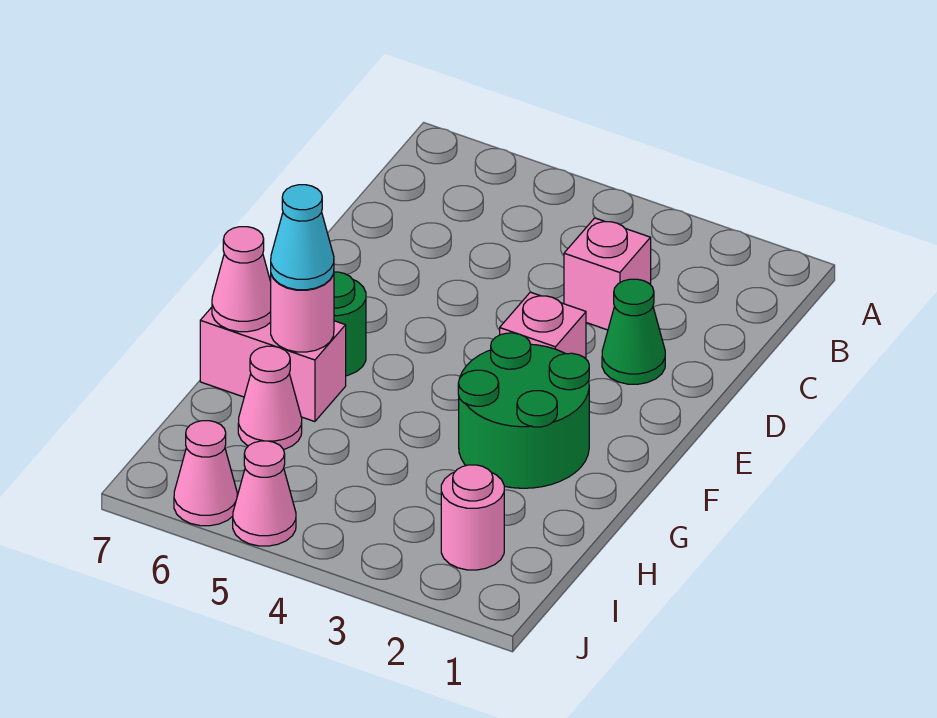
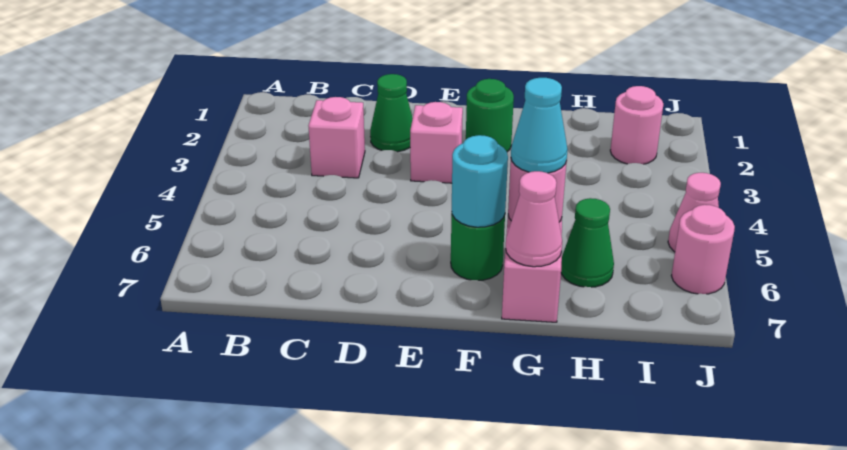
green 2x2 round brick [458,333,589,488] -> green 1x1 round brick [466,79,514,152]
none -> cyan 1x1 round brick [452,135,508,227]
pink 1x1 cone [238,346,302,450] -> green 1x1 cone [561,198,614,287]
pink 1x1 cone [174,421,237,526] -> pink 1x1 round brick [671,205,735,294]

